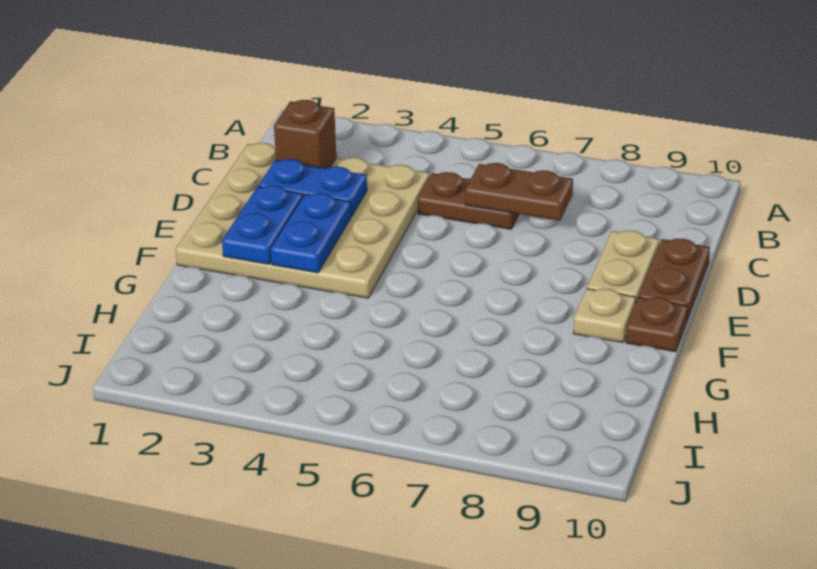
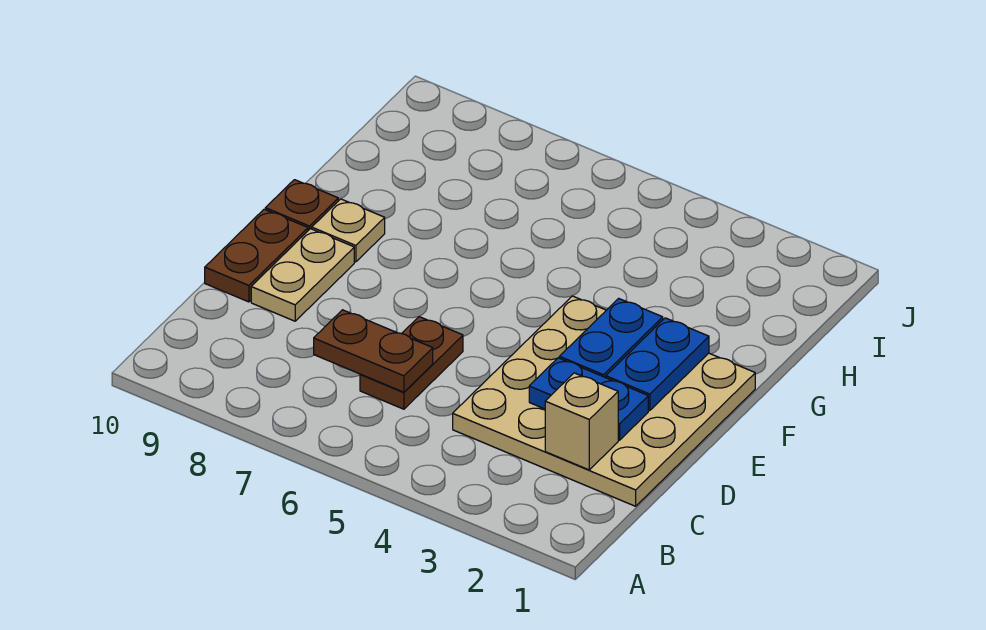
brown 1x1 brick [274,100,336,168] -> tan 1x1 brick [545,373,618,470]
brown 1x2 plate [418,172,519,229] -> brown 1x2 plate turned to [360,317,463,409]

